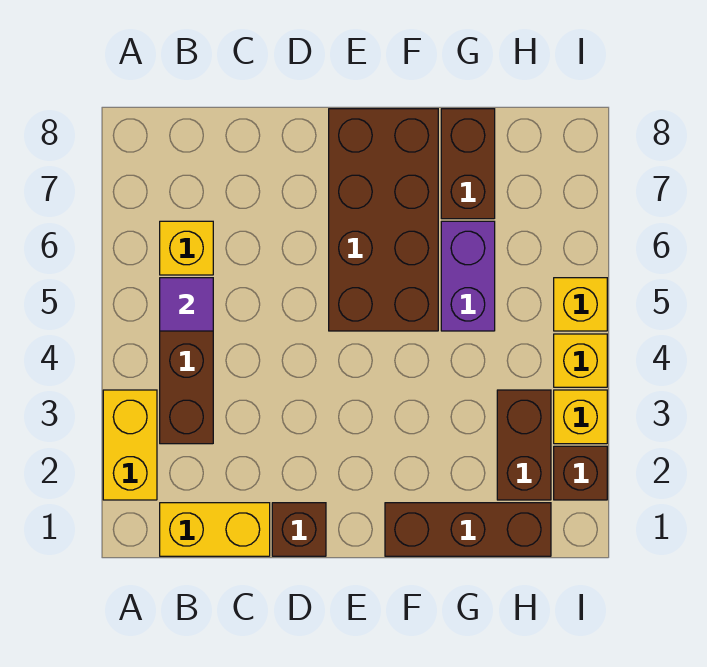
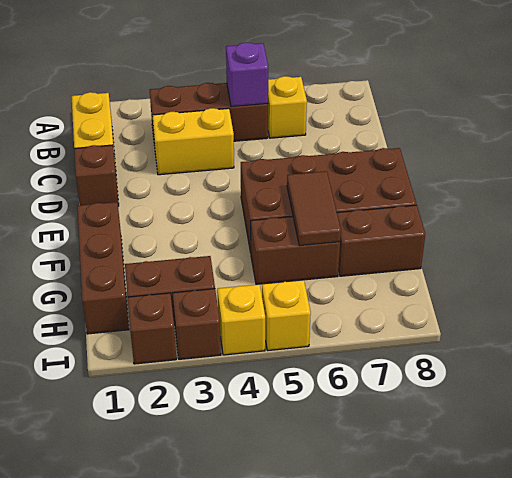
yellow 1x2 brick [103,390,157,500] -> yellow 1x2 brick moved to [152,108,234,175]
purple 1x1 tile [160,278,213,331] -> purple 1x1 brick [226,42,268,107]
none -> brown 1x2 tile [287,171,341,246]
purple 1x2 brick [441,221,495,331] -> brown 1x2 brick [251,217,340,284]
yellow 1x1 brick [554,390,607,444] -> brown 1x1 brick [173,289,221,359]

